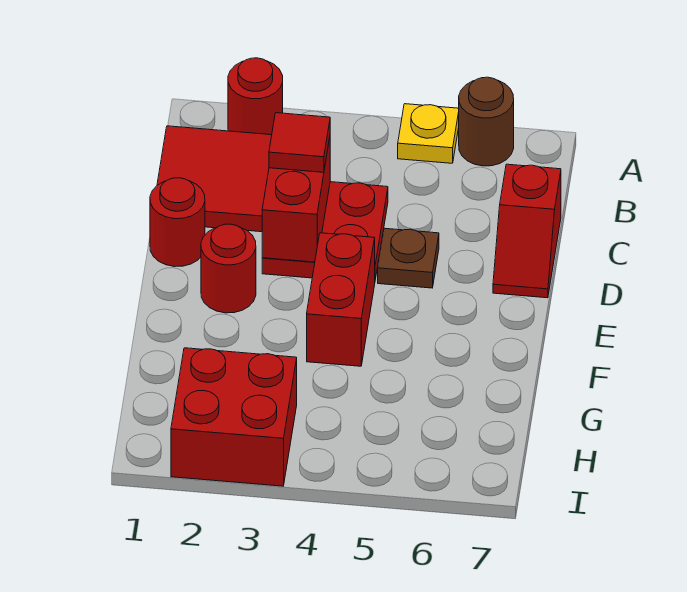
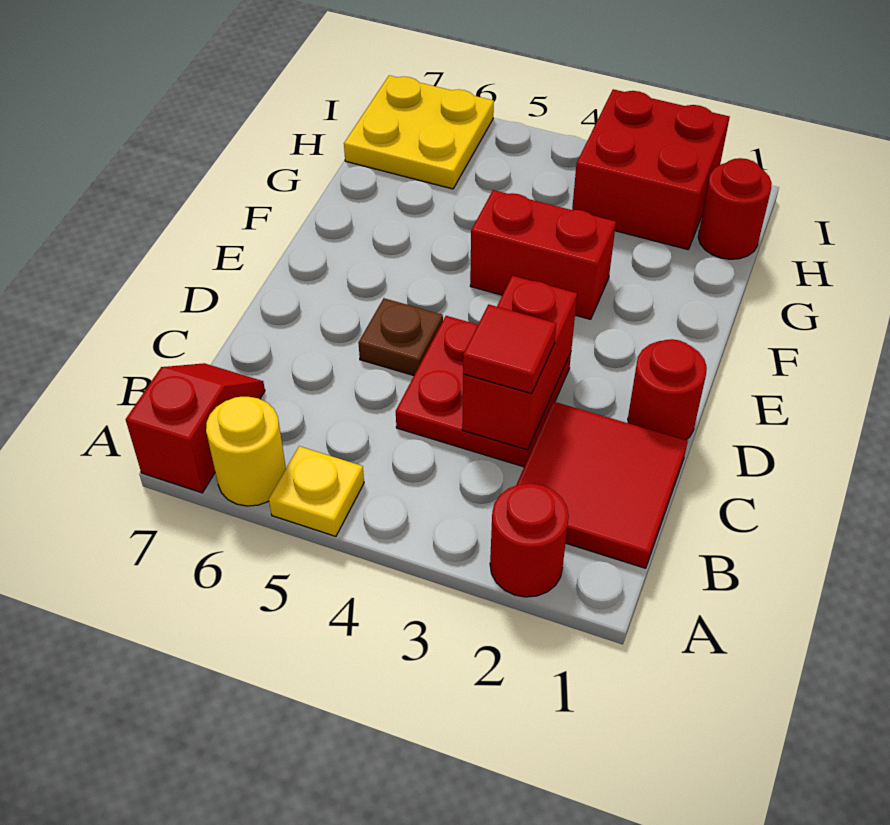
brown 1x1 round brick [459,77,514,166] -> yellow 1x1 round brick [206,397,286,506]
red 1x2 slope [493,164,561,298] -> red 1x2 slope moved to [126,363,265,493]
red 1x1 round brick [201,224,256,313] -> red 1x1 round brick moved to [698,158,772,259]
red 1x2 brick [307,233,375,366] -> red 1x2 brick turned to [470,190,616,319]
none -> yellow 2x2 plate [344,75,494,189]

